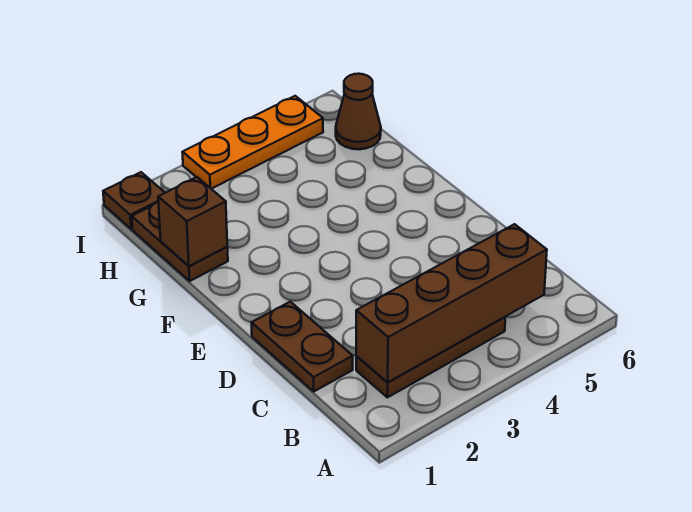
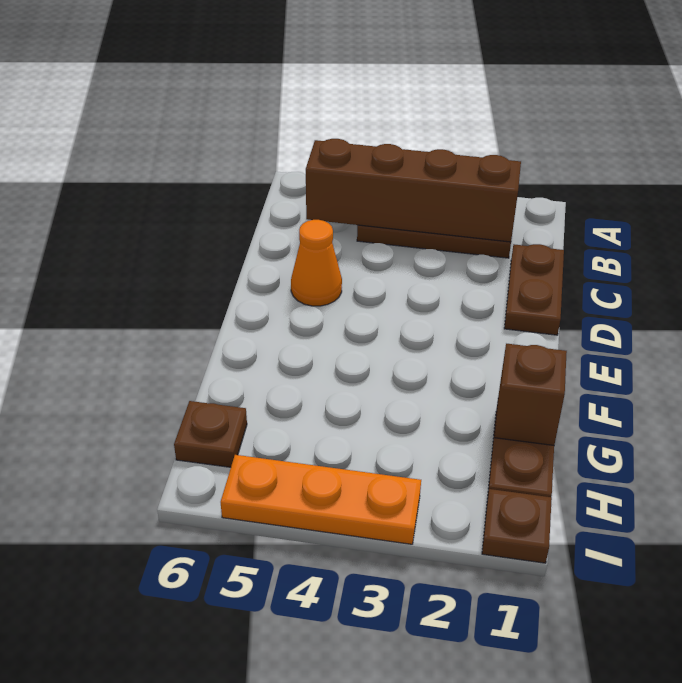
none -> orange 1x1 cone [291,220,342,306]
brown 1x1 cone [336,74,381,149] -> brown 1x1 plate [174,401,247,467]

